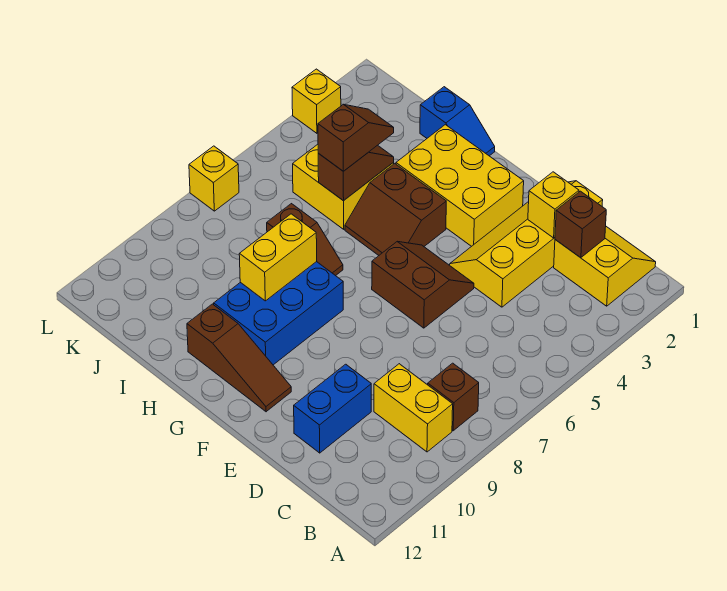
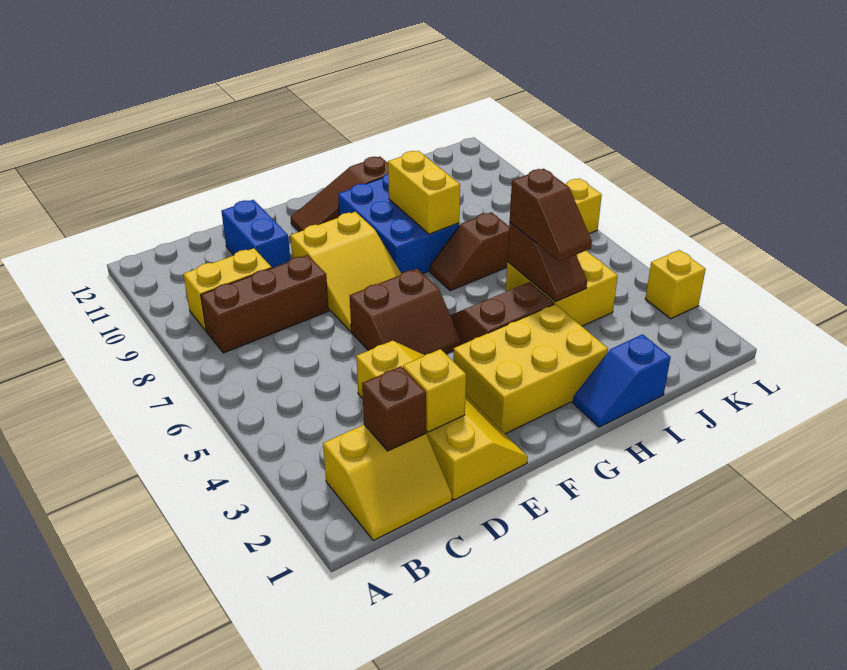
brown 1x1 brick [428,363,479,431] -> brown 1x3 brick [201,255,329,353]
none -> yellow 2x3 slope [290,212,401,332]

